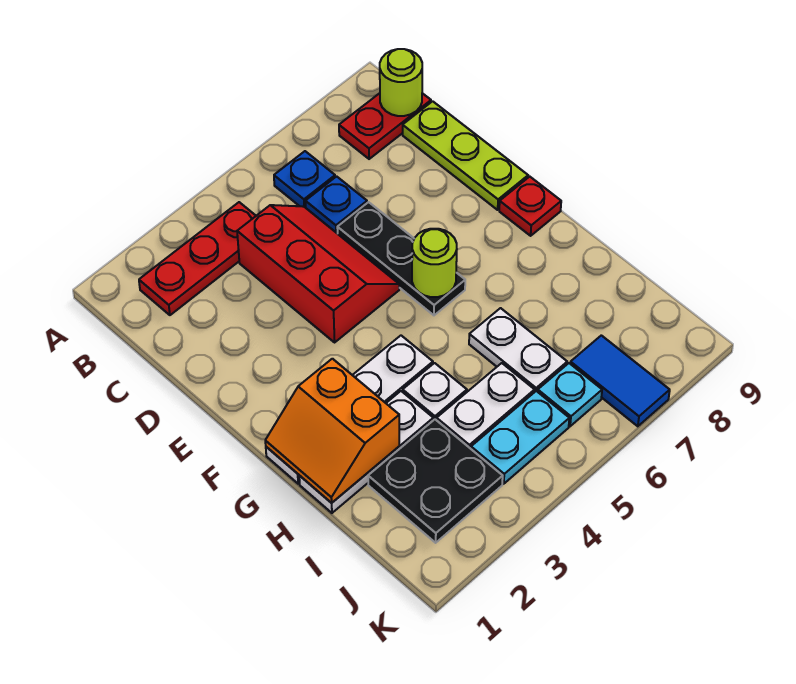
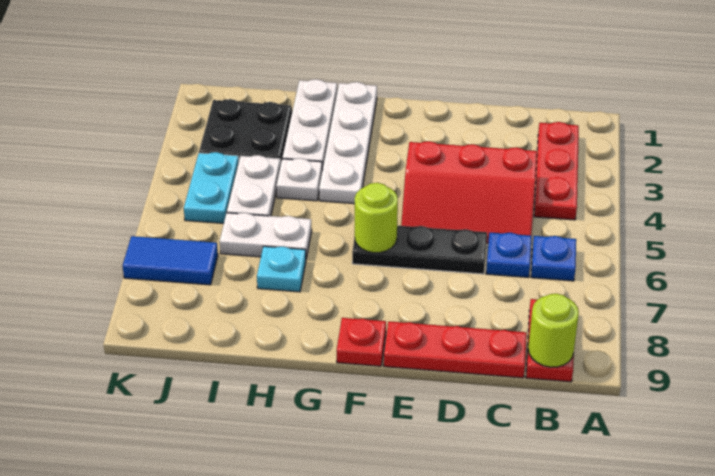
lime 1x3 plate [403,101,528,210] -> red 1x3 plate [384,321,527,378]
orange 2x2 slope [265,359,399,503] -> none
cyan 1x1 plate [538,363,602,426] -> cyan 1x1 plate moved to [257,246,306,292]

